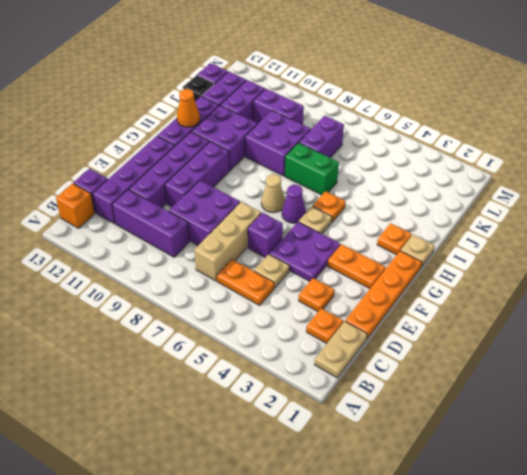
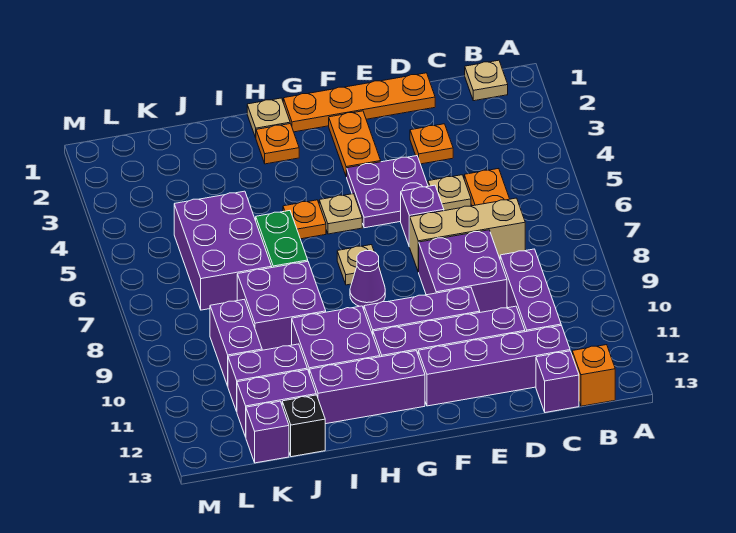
tan 1x2 plate [314,321,367,378] -> tan 1x1 plate [465,60,508,101]
orange 1x1 plate [306,308,343,343] -> none
purple 1x1 cone [282,185,306,223] -> purple 1x1 cone moved to [350,251,385,307]
tan 1x1 cone [261,174,285,213] -> tan 1x1 plate [337,245,380,285]
orange 1x1 cone [177,89,200,127] -> none
purple 1x2 brick [299,116,344,158] -> purple 2x3 brick [174,191,272,310]

